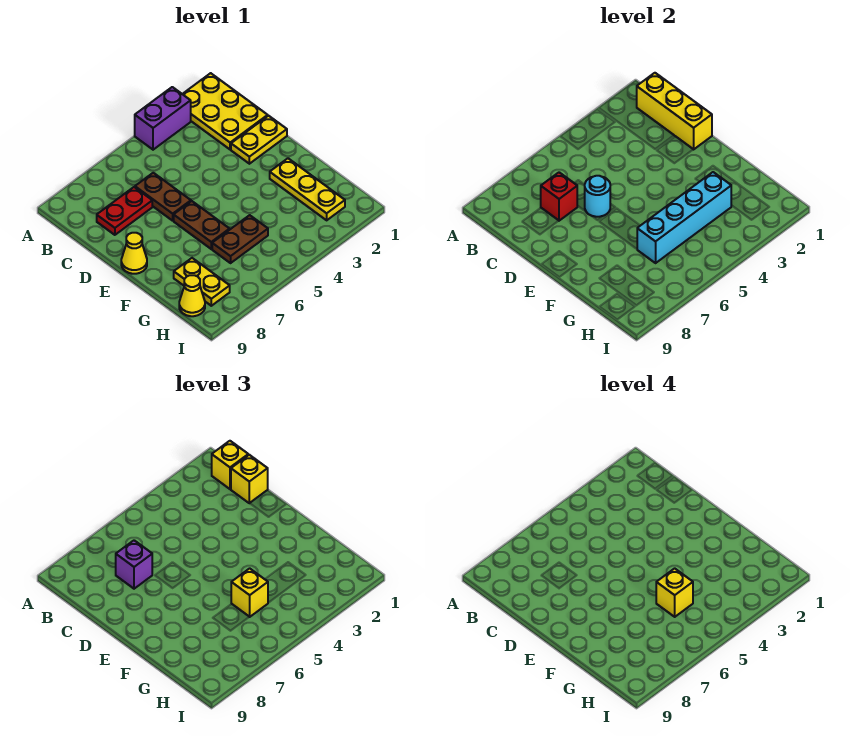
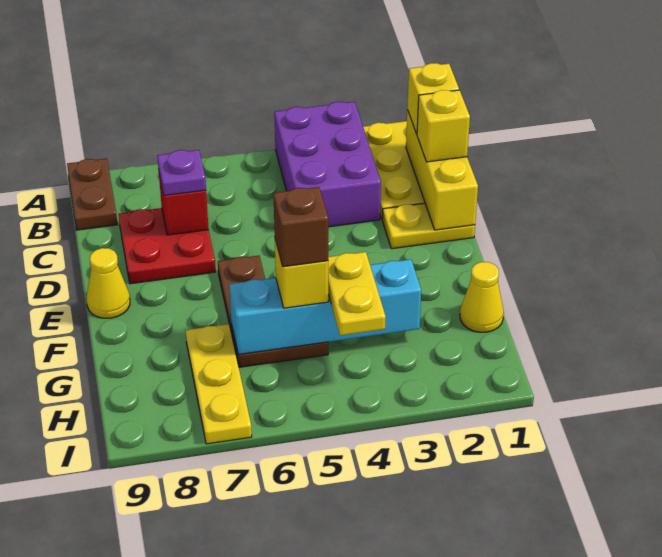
purple 1x2 brick [135,87,191,150] -> purple 2x3 brick [274,102,381,227]
brown 1x2 plate [135,173,191,221] -> brown 1x2 plate moved to [67,158,117,230]
red 1x2 plate [97,187,152,235] -> red 2x2 plate [119,208,216,284]
purple 1x1 brick [116,540,152,589] -> purple 1x1 plate [157,150,206,195]
cyan 1x1 round brick [585,176,610,217] -> none
yellow 1x3 plate [270,158,345,220] -> yellow 1x3 plate moved to [185,324,252,444]
yellow 1x1 brick [656,568,693,617] -> brown 1x1 brick [273,187,328,267]
yellow 1x2 plate [174,258,230,306] -> yellow 1x2 plate moved to [328,252,386,335]
yellow 1x1 cone [179,275,205,316] -> yellow 1x1 cone moved to [460,262,504,332]

